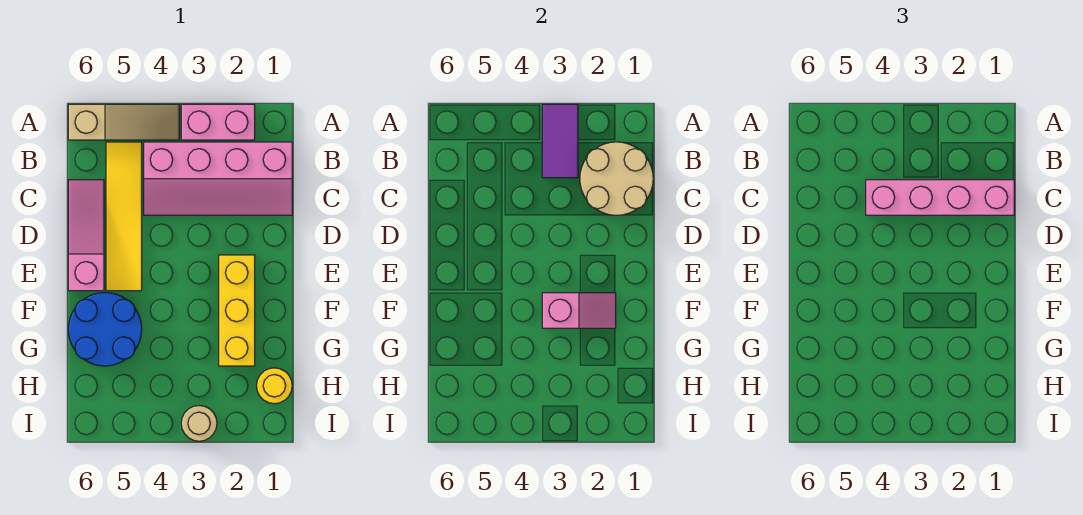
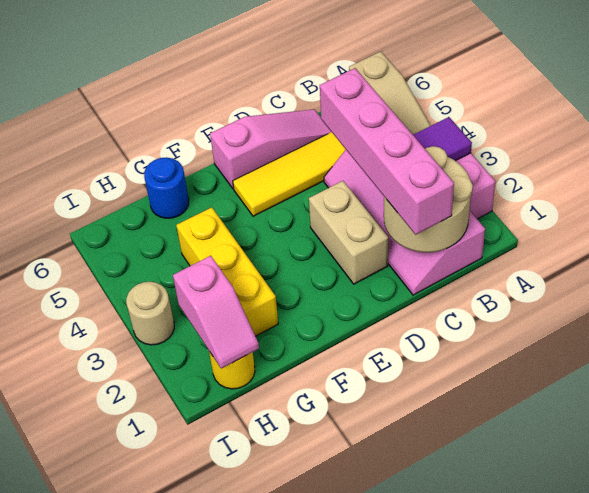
none -> tan 1x2 brick [309,181,388,284]
yellow 1x3 brick [219,255,255,366] -> yellow 1x3 brick turned to [176,207,278,336]
pink 1x2 slope [542,293,616,328] -> pink 1x2 slope moved to [173,256,259,369]
blue 2x2 round brick [68,293,142,366] -> blue 1x1 round brick [144,157,189,218]

